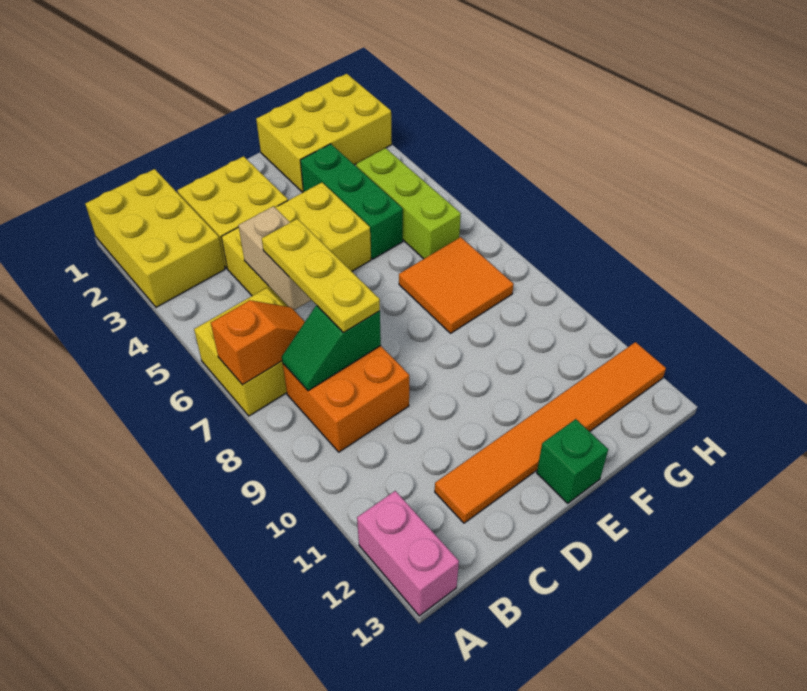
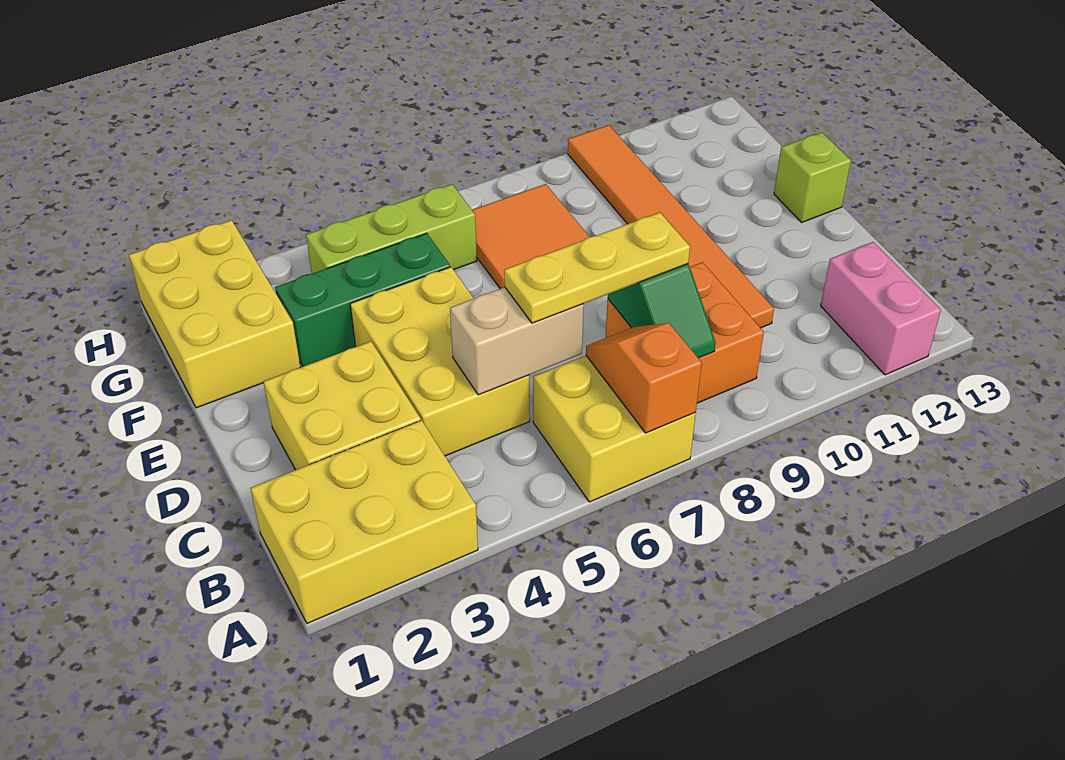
pink 1x2 brick [357,491,459,616] -> pink 1x2 brick turned to [821,242,941,375]
orange 1x6 tile [435,342,666,523] -> orange 1x6 tile moved to [568,125,774,328]
green 1x1 brick [537,419,608,503] -> lime 1x1 brick [774,132,851,222]

